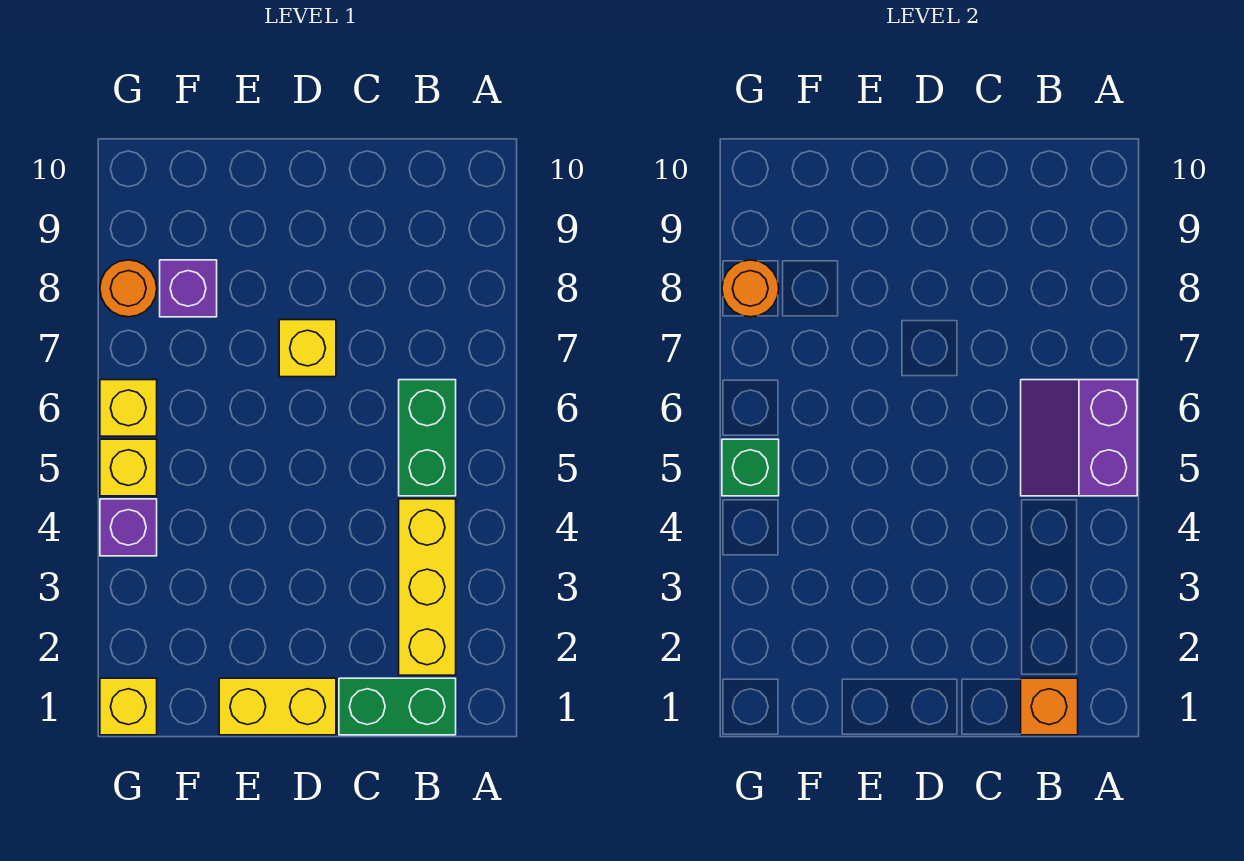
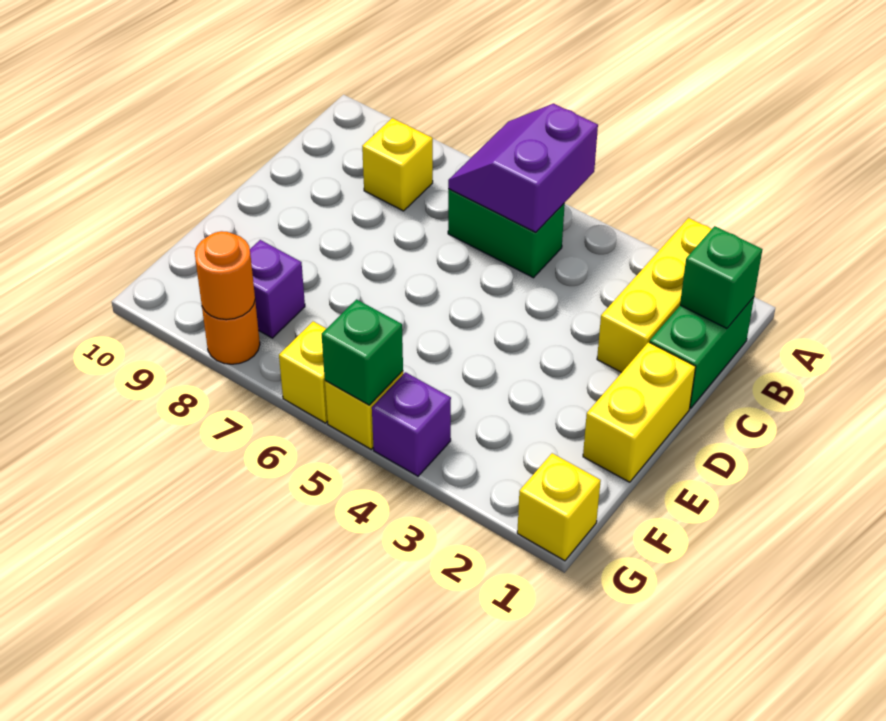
purple 2x2 slope [1021,380,1137,496] -> purple 2x2 slope turned to [448,104,598,232]
orange 1x1 brick [1021,678,1078,735] -> green 1x1 brick [680,226,762,329]
yellow 1x3 brick [399,499,456,675] -> yellow 1x3 brick turned to [597,218,712,372]
yellow 1x1 brick [279,320,336,377] -> yellow 1x1 brick moved to [362,118,433,211]

